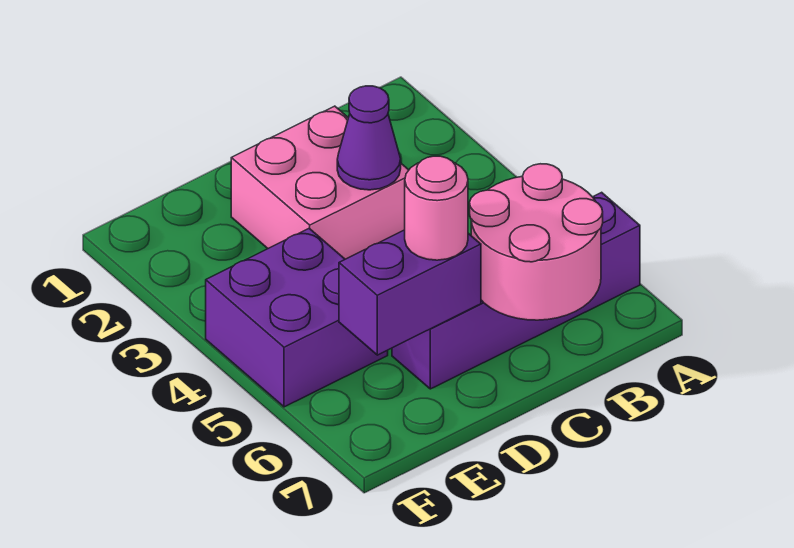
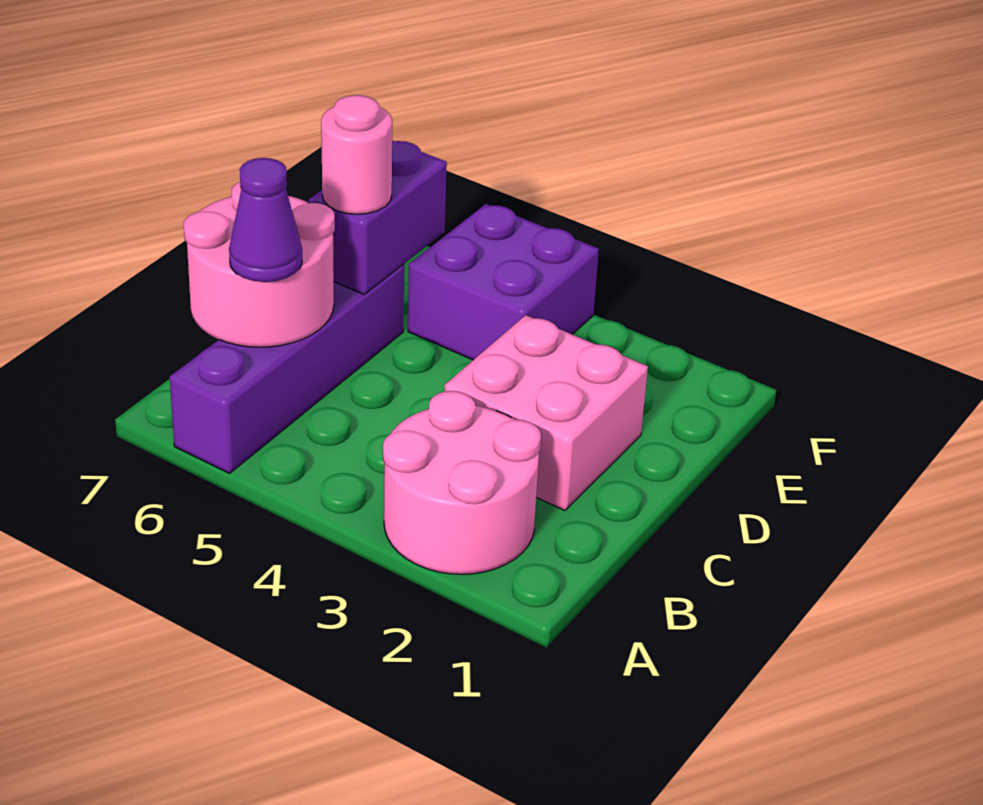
none -> pink 2x2 round brick [383,391,541,574]
purple 1x1 cone [337,86,401,190] -> purple 1x1 cone moved to [229,158,302,282]

